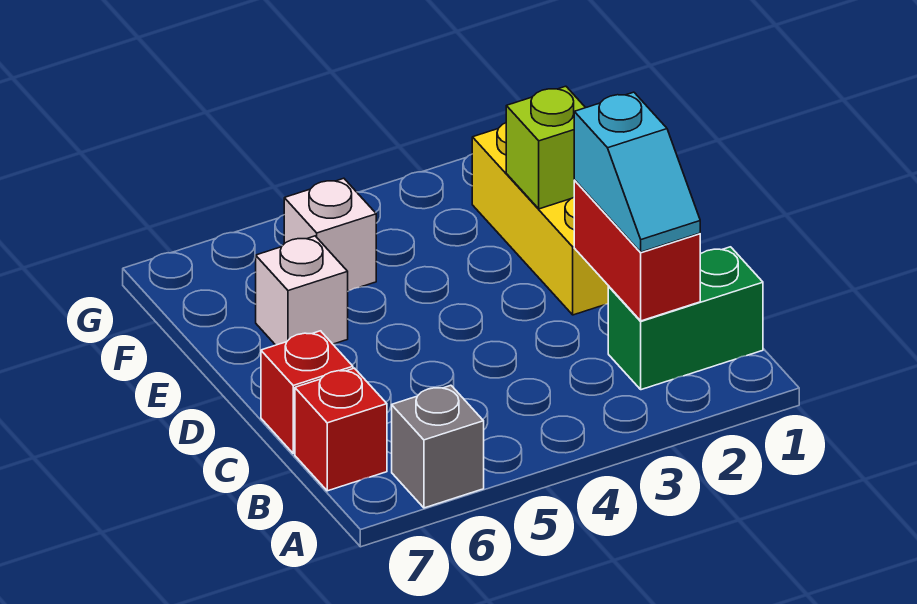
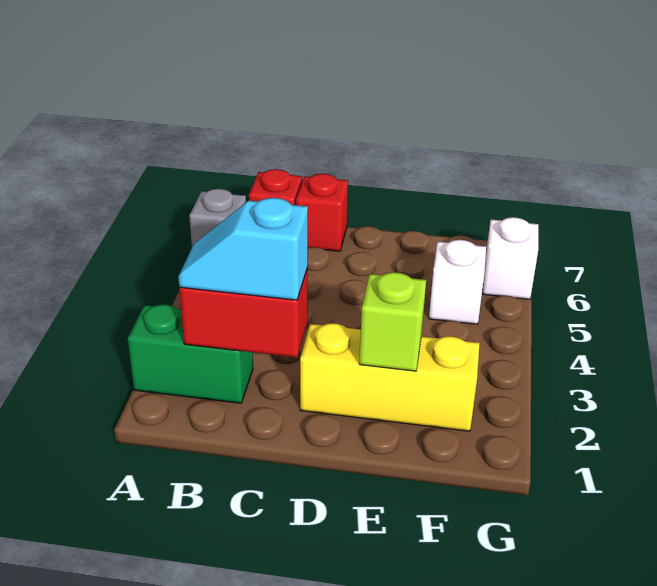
green 1x2 brick [608,247,763,390] -> green 1x2 brick turned to [127,304,253,403]
white 1x1 brick [256,236,348,345] -> white 1x1 brick moved to [483,217,538,299]

